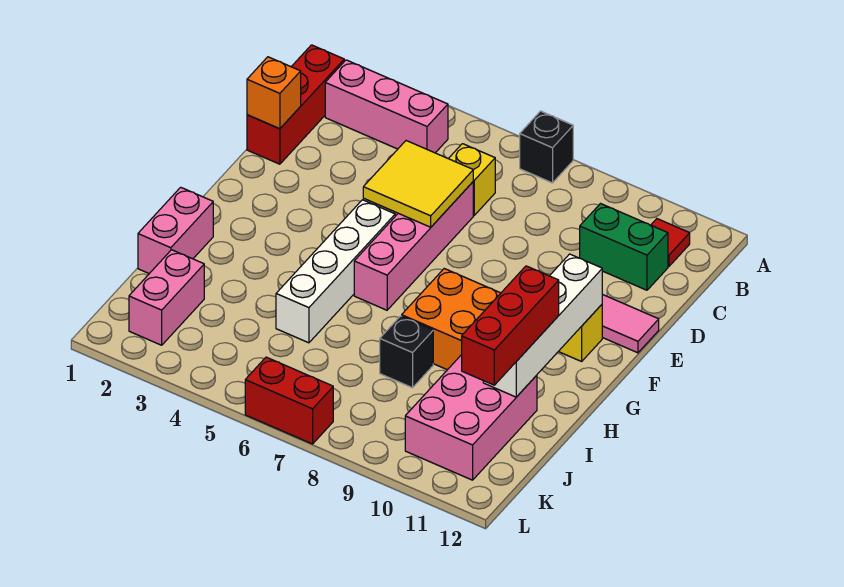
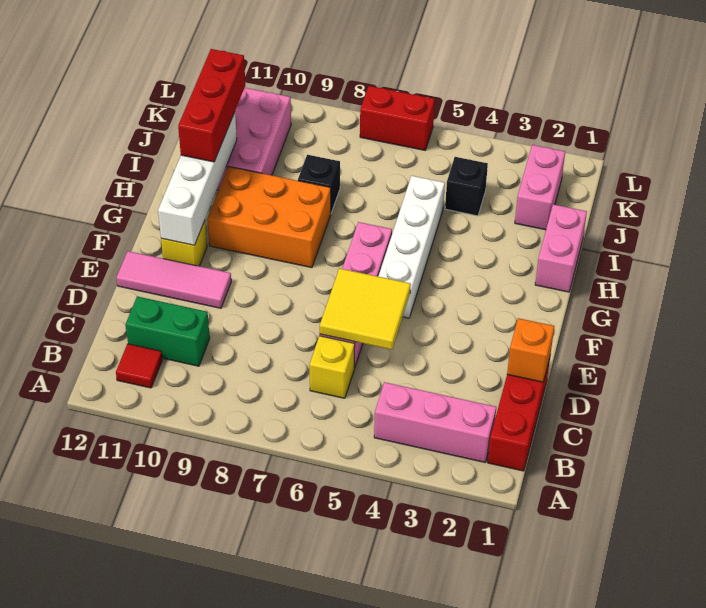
black 1x1 brick [520,111,573,183] -> black 1x1 brick moved to [445,157,488,216]

